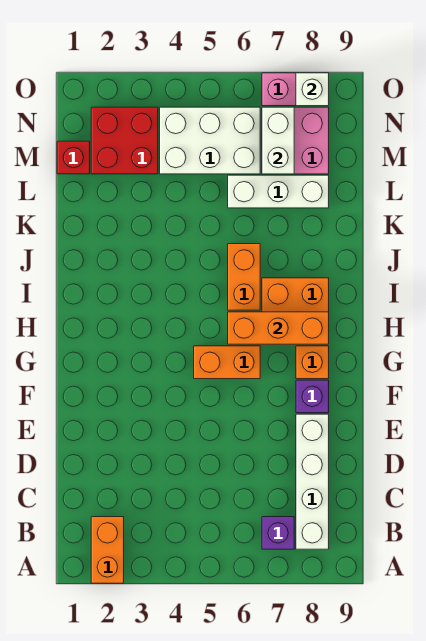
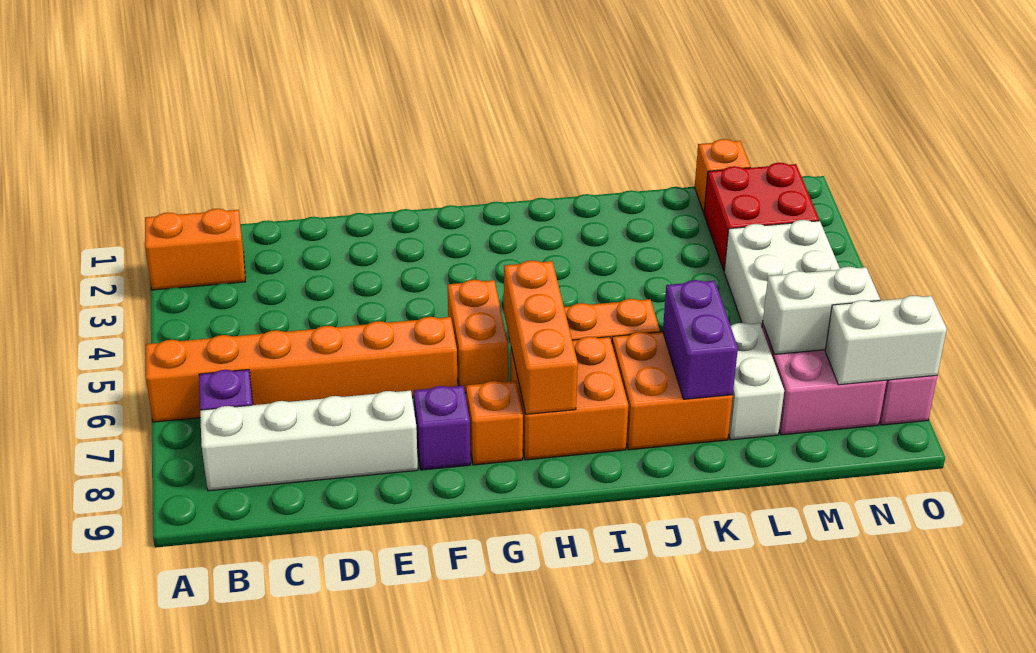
none -> orange 1x6 brick [146,317,458,422]
none -> orange 2x2 brick [612,332,733,450]
none -> purple 1x2 brick [663,280,738,399]
white 1x3 brick [228,175,329,208] -> white 1x2 brick [728,323,784,440]
red 1x1 brick [57,141,90,174] -> orange 1x1 brick [695,139,751,213]
white 1x1 brick [296,73,329,106] -> white 1x2 brick [825,295,947,385]

